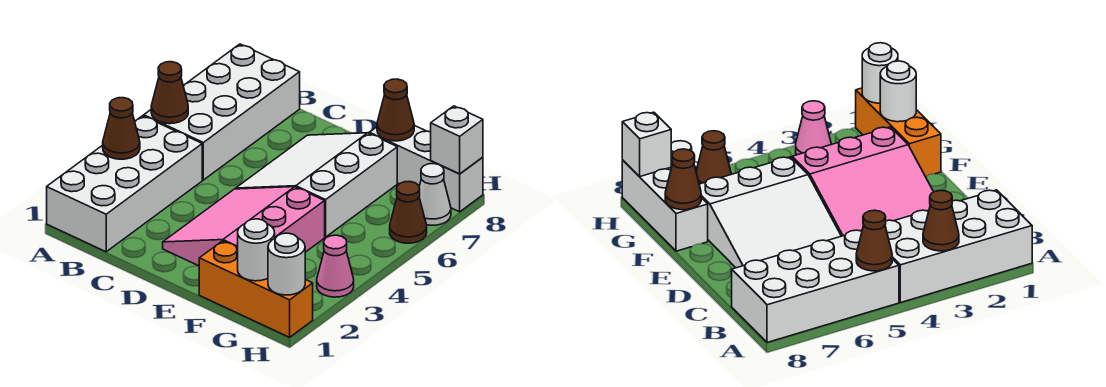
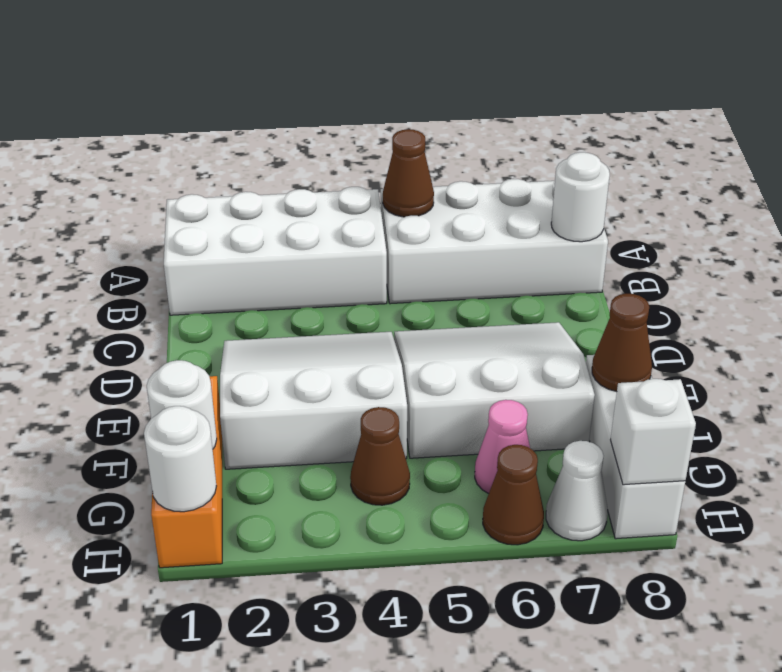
brown 1x1 cone [103,98,140,159] -> brown 1x1 cone moved to [350,407,410,505]
none -> white 1x1 round brick [551,152,610,242]
pink 3x3 slope [163,187,325,266] -> white 3x3 slope [220,332,407,469]
pink 1x1 cone [317,235,354,297] -> pink 1x1 cone moved to [475,400,530,494]

